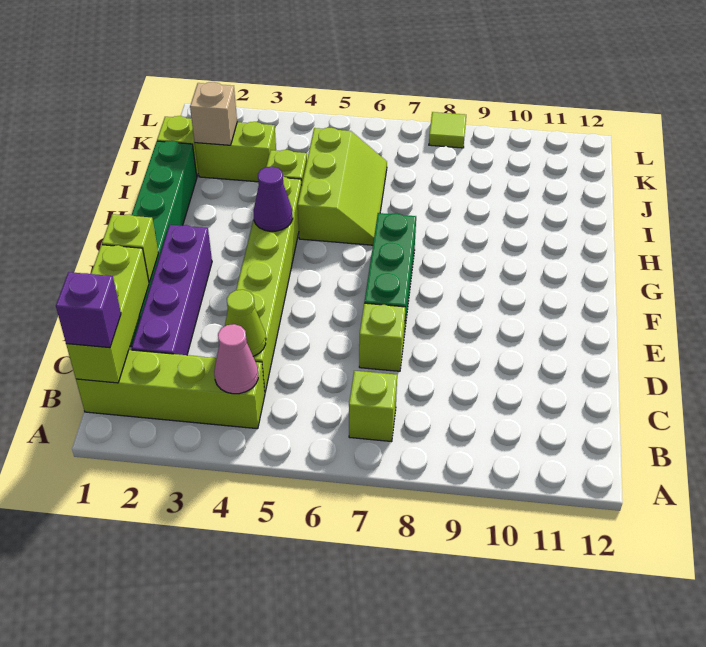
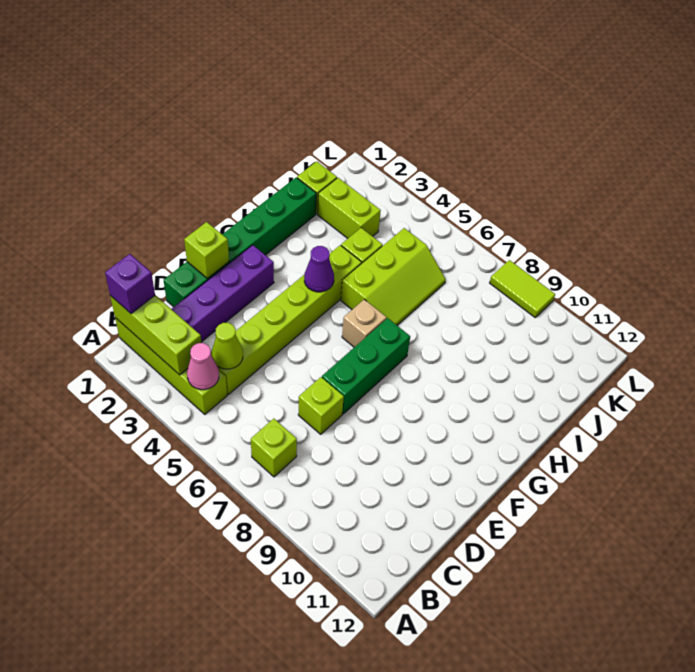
lime 1x3 brick [66,245,149,383] -> lime 1x3 brick turned to [110,296,202,375]
tan 1x1 brick [190,82,237,145] -> tan 1x1 brick moved to [342,299,387,347]
lime 1x1 tile [429,112,466,148] -> lime 1x2 tile [490,260,555,317]

